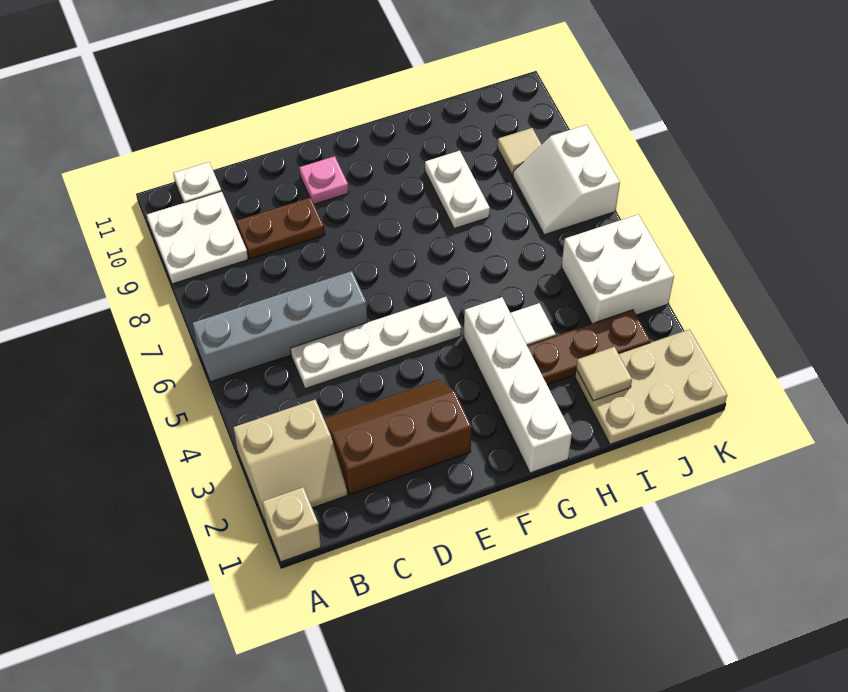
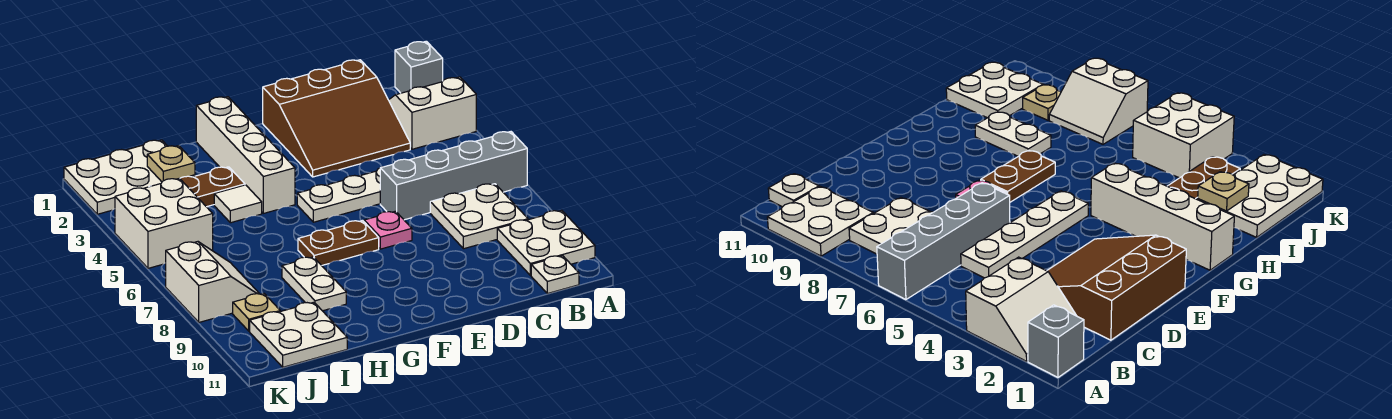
tan 1x1 brick [263,487,321,562] -> grey 1x1 brick [395,41,443,93]
tan 2x2 slope [233,400,348,523] -> white 2x2 slope [389,77,476,149]
none -> white 2x2 plate [430,184,528,249]
brown 2x3 slope [324,380,472,494] -> brown 3x3 slope [263,60,410,177]
brown 1x2 plate [237,197,325,259] -> brown 1x2 plate moved to [298,221,379,265]
pink 1x1 plate [299,156,349,204] -> pink 1x1 plate moved to [364,211,412,249]
tan 2x3 plate [575,329,727,444] -> white 2x3 plate [64,140,195,214]
tan 1x1 tile [576,347,632,401] -> tan 1x1 plate [147,146,195,182]
none -> white 2x2 plate [250,302,347,367]
tan 1x1 tile [497,128,542,175] -> tan 1x1 plate [233,294,280,331]

